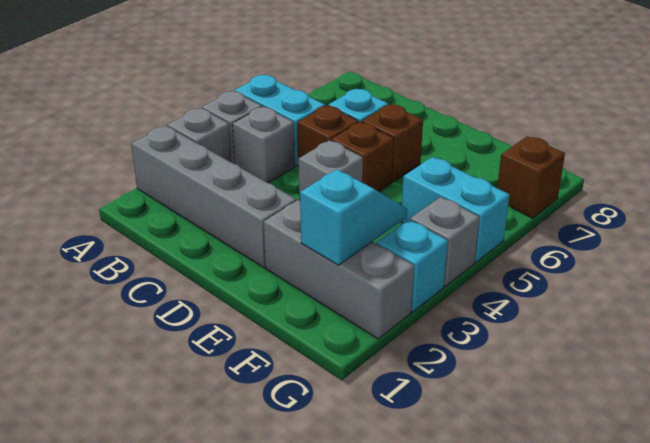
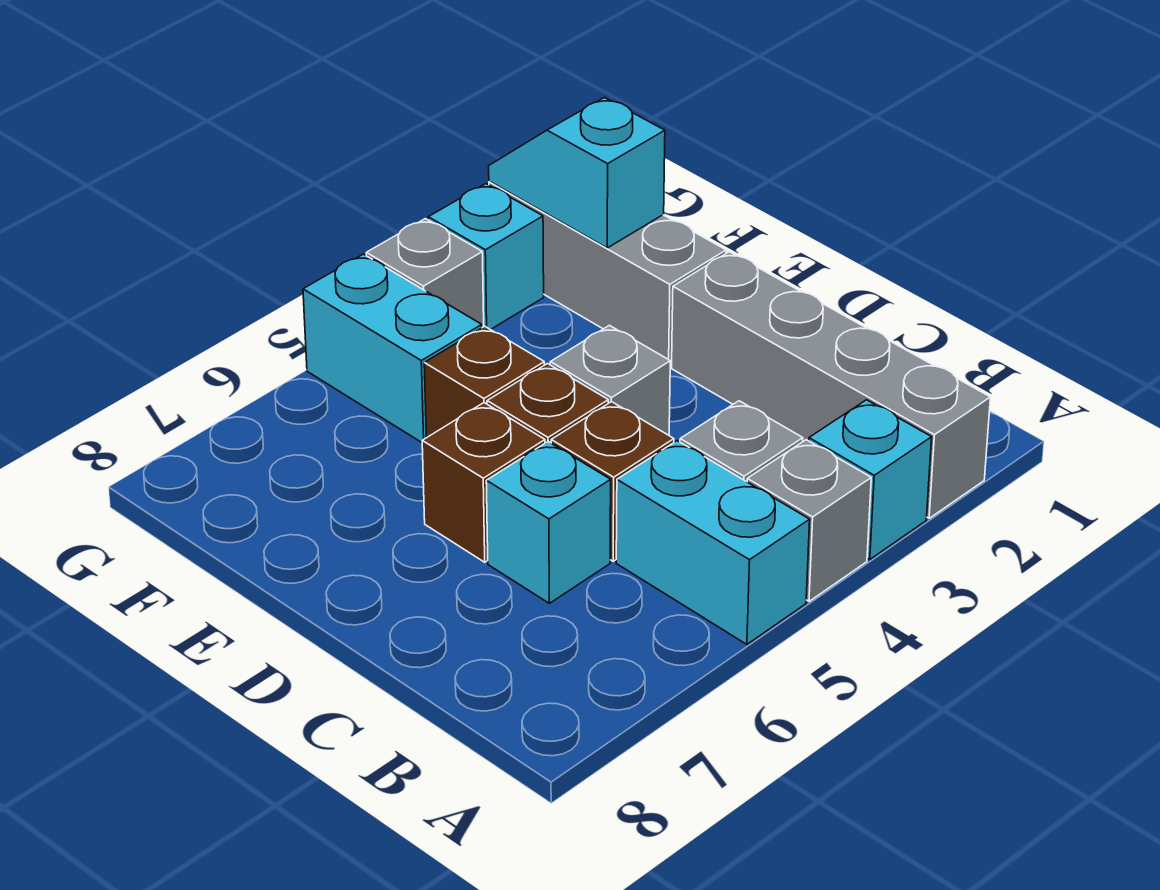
grey 1x1 brick [167,108,232,162] -> cyan 1x1 brick [809,400,932,559]
cyan 1x2 slope [300,169,407,265] -> cyan 1x2 slope turned to [489,98,665,248]
brown 1x1 brick [497,136,565,218] -> brown 1x1 brick moved to [424,326,544,438]

